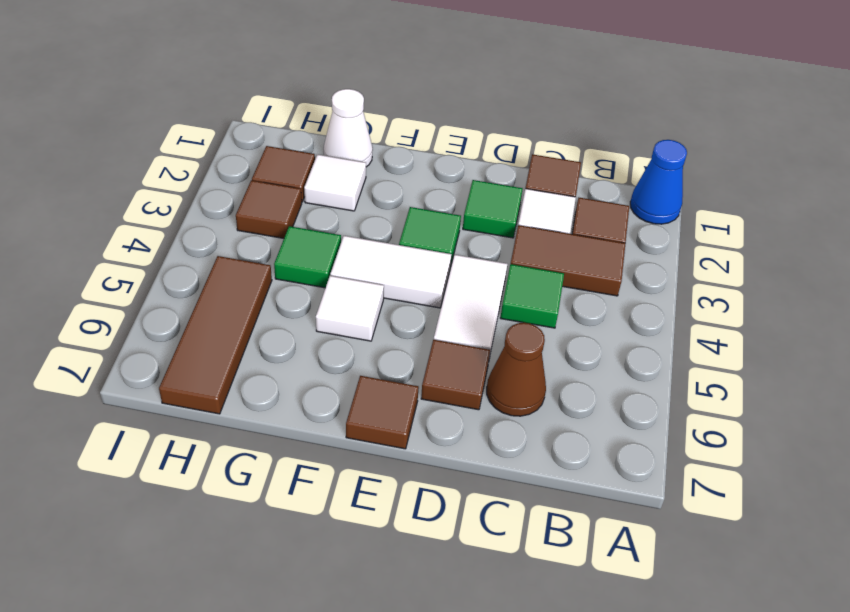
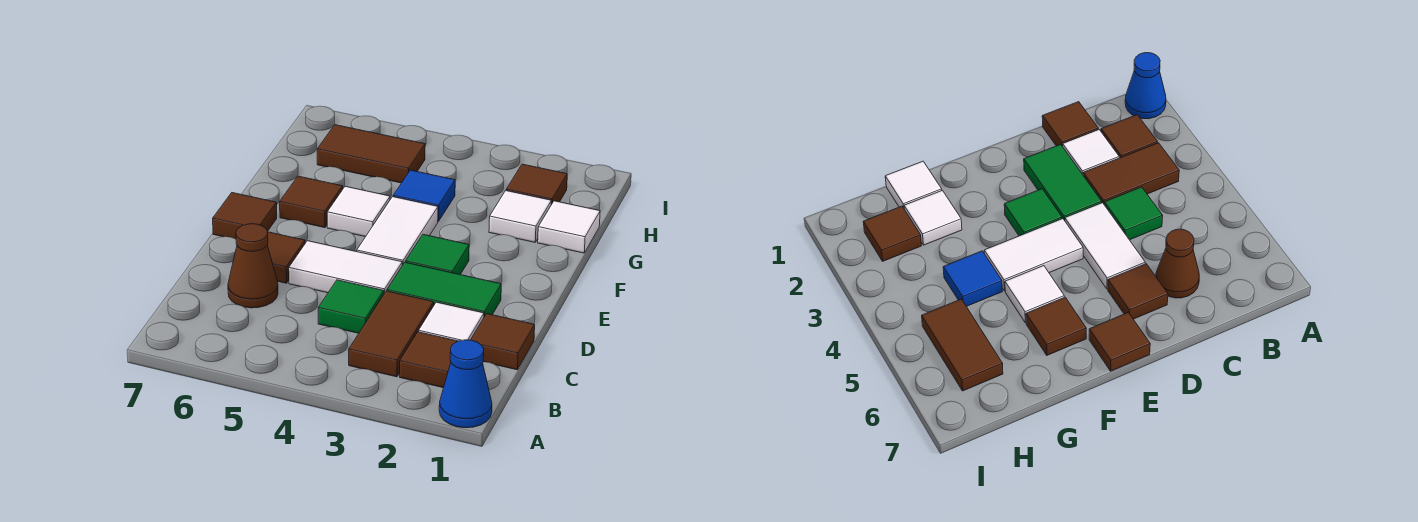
green 1x1 tile [463,180,523,238] -> green 1x2 tile [387,262,501,317]
white 1x1 cone [324,89,373,167] -> white 1x1 tile [538,201,600,253]
green 1x1 tile [274,226,341,288] -> blue 1x1 tile [393,170,455,221]
brown 1x1 tile [236,180,302,238] -> brown 1x1 tile moved to [280,176,343,228]
brown 1x3 tile [159,256,272,414] -> brown 1x2 tile [317,125,425,183]

